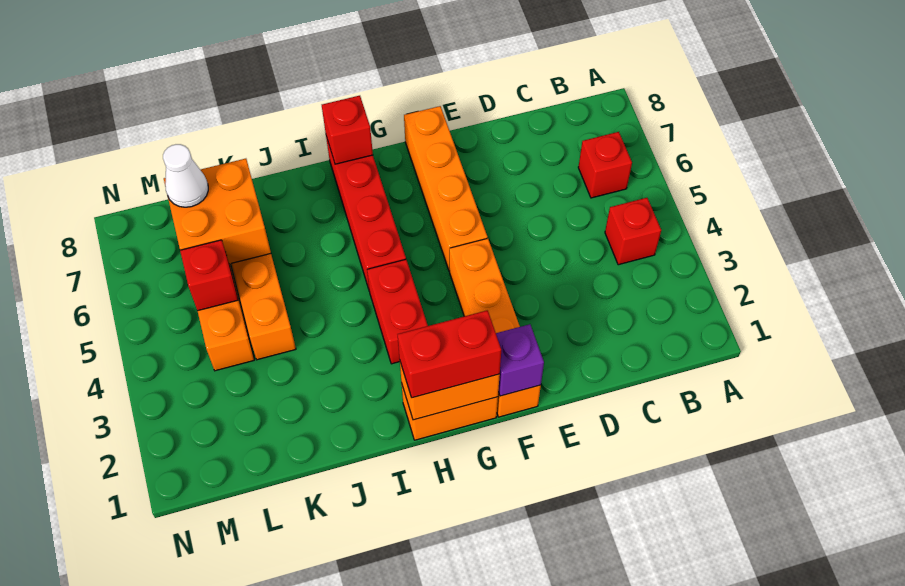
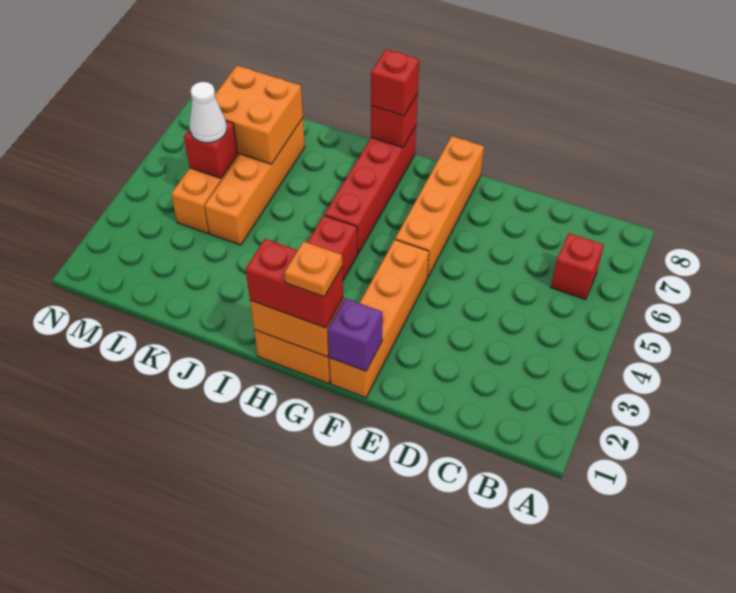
red 1x1 brick [605,198,661,265] -> red 1x1 brick moved to [371,49,419,116]
none -> orange 1x1 plate [285,241,342,297]
white 1x1 cone [163,144,208,207] -> white 1x1 cone moved to [190,82,227,143]

